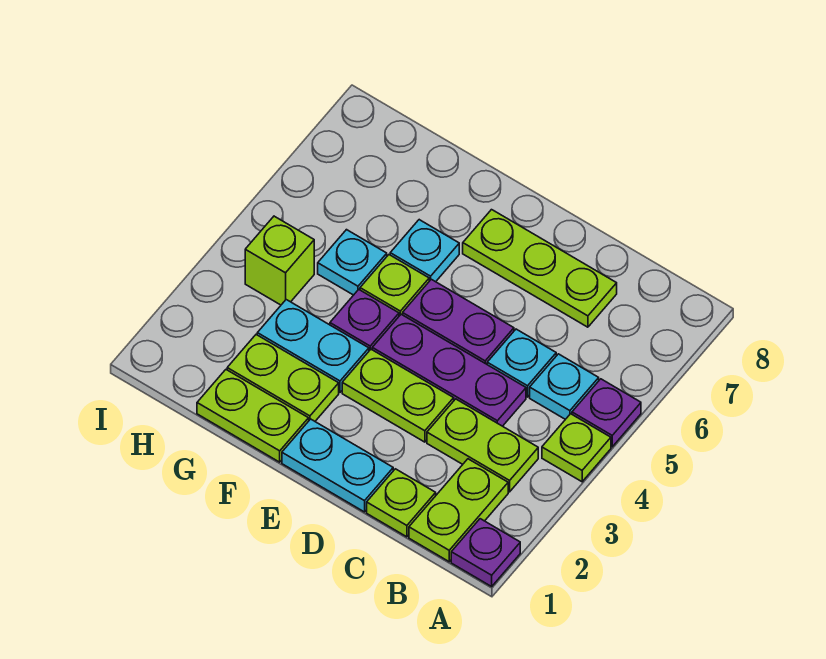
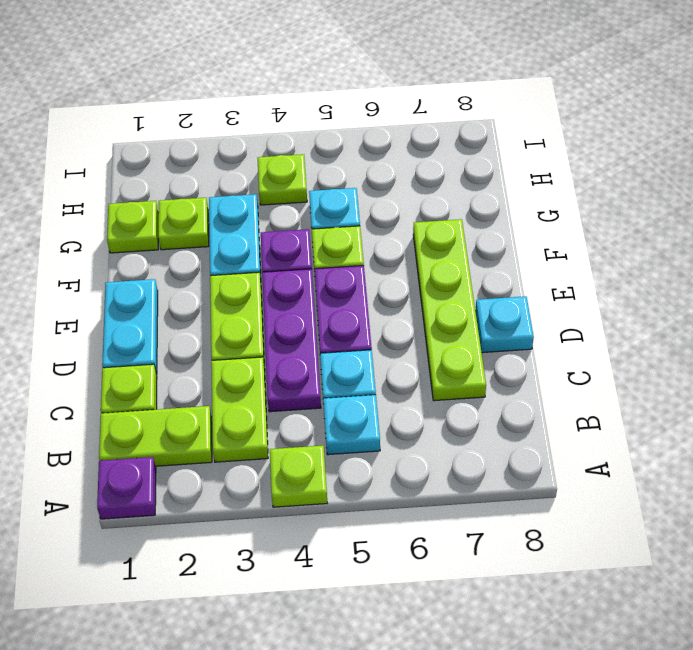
purple 1x1 plate [572,379,641,447] -> none
lime 1x3 plate [463,210,617,327] -> lime 1x4 plate [413,219,486,401]
lime 1x2 plate [197,370,309,462] -> lime 1x1 plate [107,201,159,253]
lime 1x2 plate [227,335,339,421] -> lime 1x1 plate [158,198,209,250]
cyan 1x1 plate [390,220,459,282] -> cyan 1x1 plate moved to [475,296,534,353]
lime 1x1 brick [245,216,314,305] -> lime 1x1 plate [258,154,307,205]

